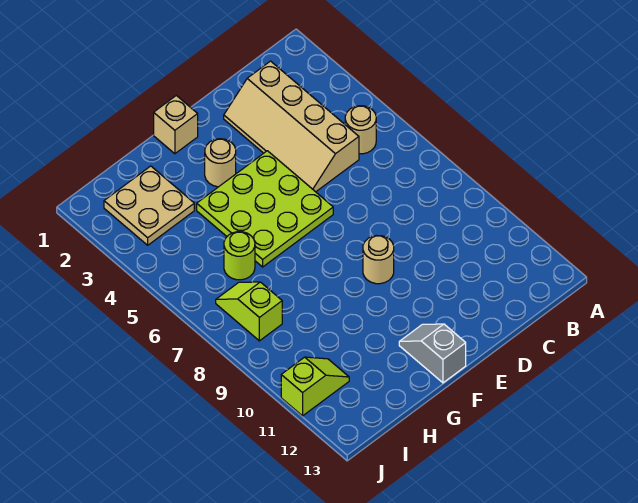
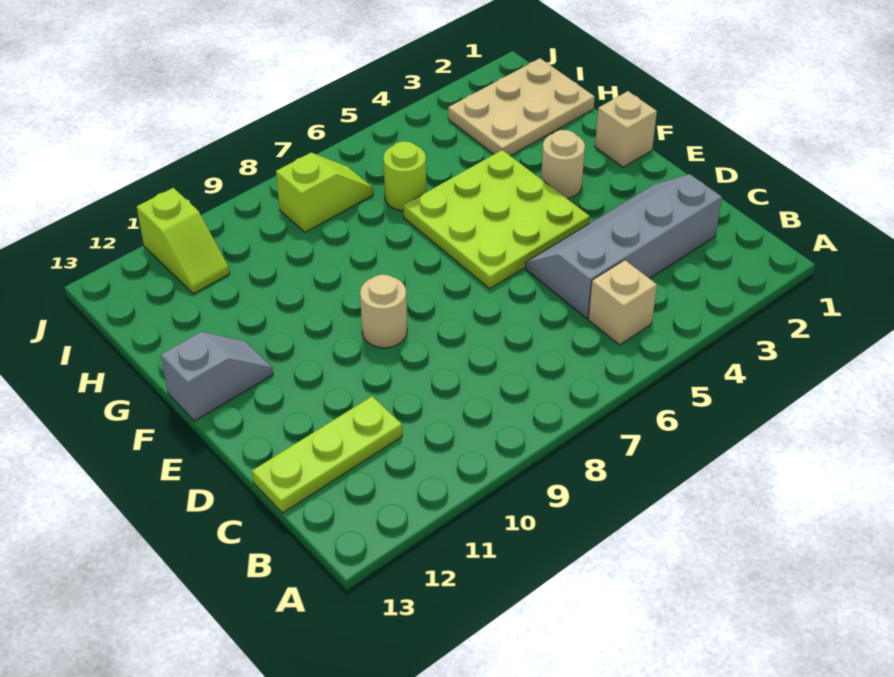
tan 1x1 round brick [345,106,376,154] -> tan 1x1 brick [588,260,657,345]
tan 2x4 slope [224,61,359,192] -> grey 2x4 slope [526,174,722,318]
none -> lime 1x3 plate [252,396,402,513]
tan 2x2 plate [104,166,194,245] -> tan 2x3 plate [448,58,595,156]

